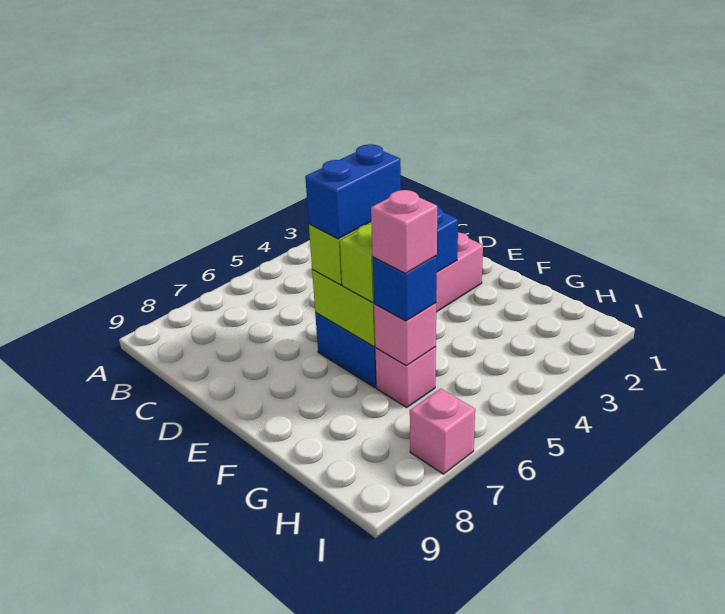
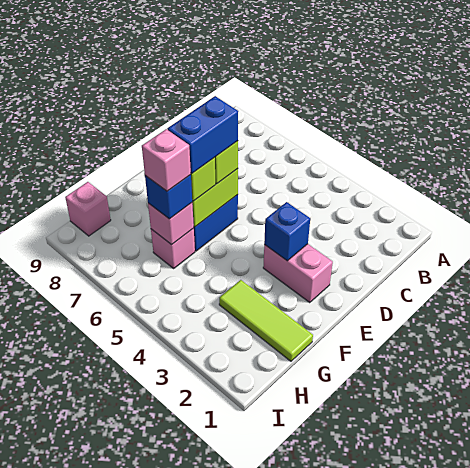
blue 1x2 brick [305,144,401,239] -> blue 1x2 brick turned to [167,96,238,173]
none -> lime 1x3 tile [219,280,313,361]
pink 1x1 brick [410,389,475,474] -> pink 1x1 brick moved to [65,182,111,236]

